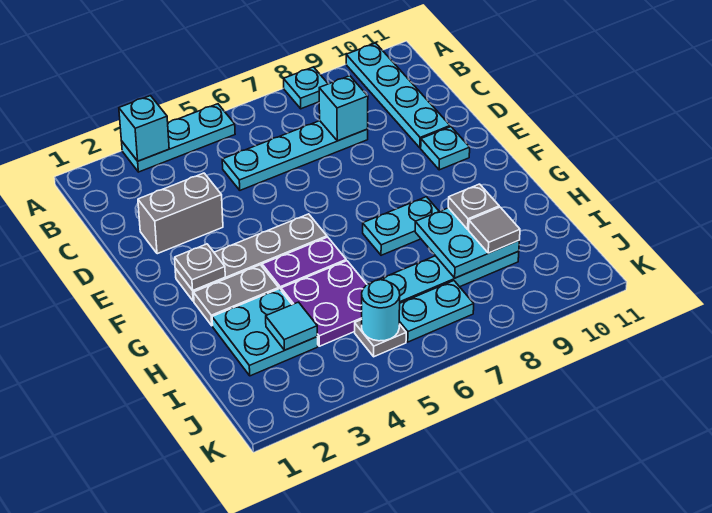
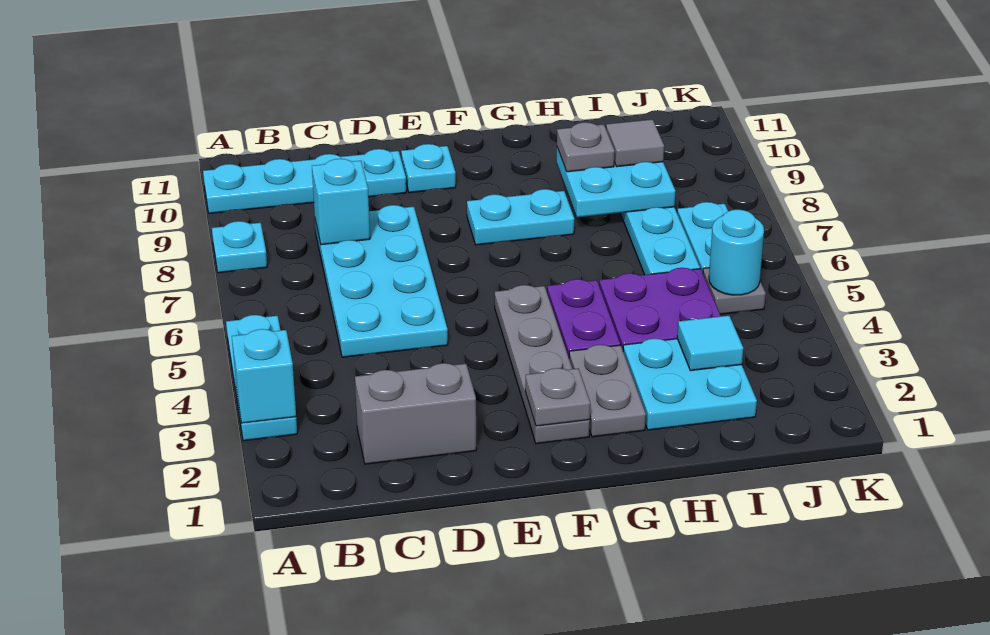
cyan 1x4 plate [222,121,368,190] -> cyan 2x4 plate [315,205,448,357]
grey 1x2 brick [138,173,223,254] -> grey 1x2 brick turned to [355,363,476,464]
cyan 1x2 plate [363,197,439,255] -> cyan 1x2 plate turned to [467,189,574,245]

